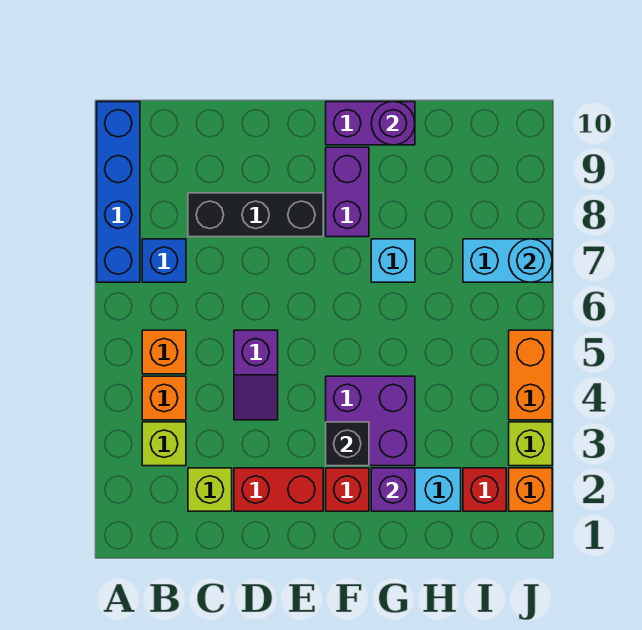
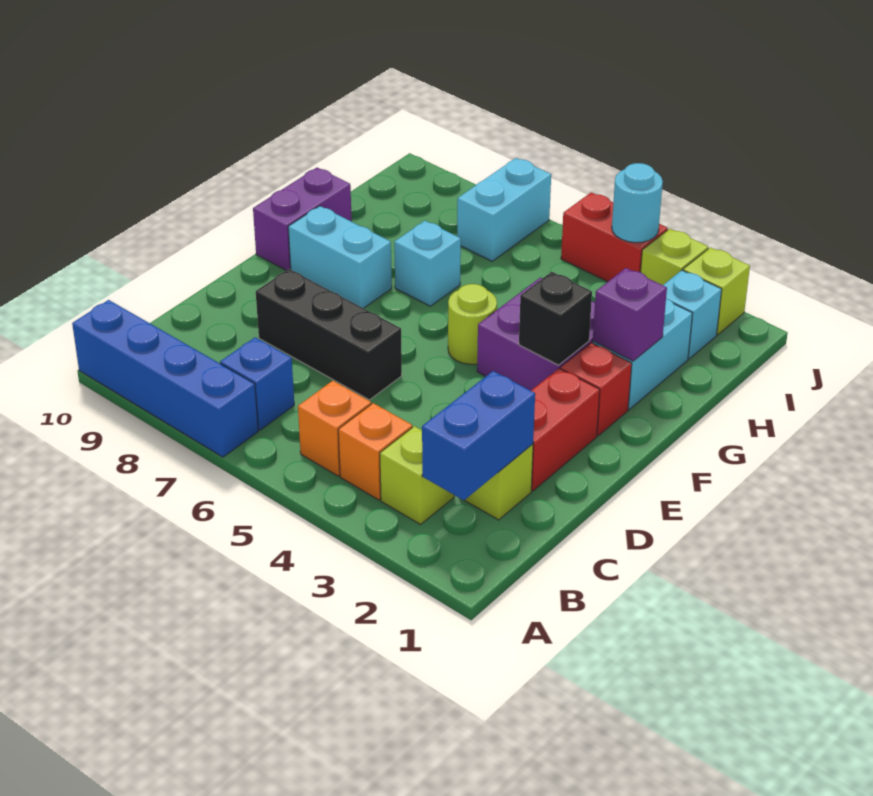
none -> blue 1x2 brick [422,371,535,500]
black 1x3 brick [188,193,323,237] -> black 1x3 brick turned to [256,269,402,400]
purple 1x2 slope [234,330,278,420] -> none
none -> lime 1x1 round brick [448,284,497,364]
purple 1x2 brick [326,147,369,237] -> cyan 1x2 brick [288,206,392,308]
purple 1x1 round brick [371,102,415,145] -> none
red 1x1 brick [463,468,506,511] -> cyan 1x1 brick [663,270,722,359]
orange 1x1 brick [509,468,552,511] -> lime 1x1 brick [683,247,750,335]
orange 1x2 brick [509,330,552,420] -> red 1x2 brick [561,193,668,282]
cyan 1x1 round brick [509,239,552,282] -> cyan 1x1 round brick moved to [612,163,663,243]

